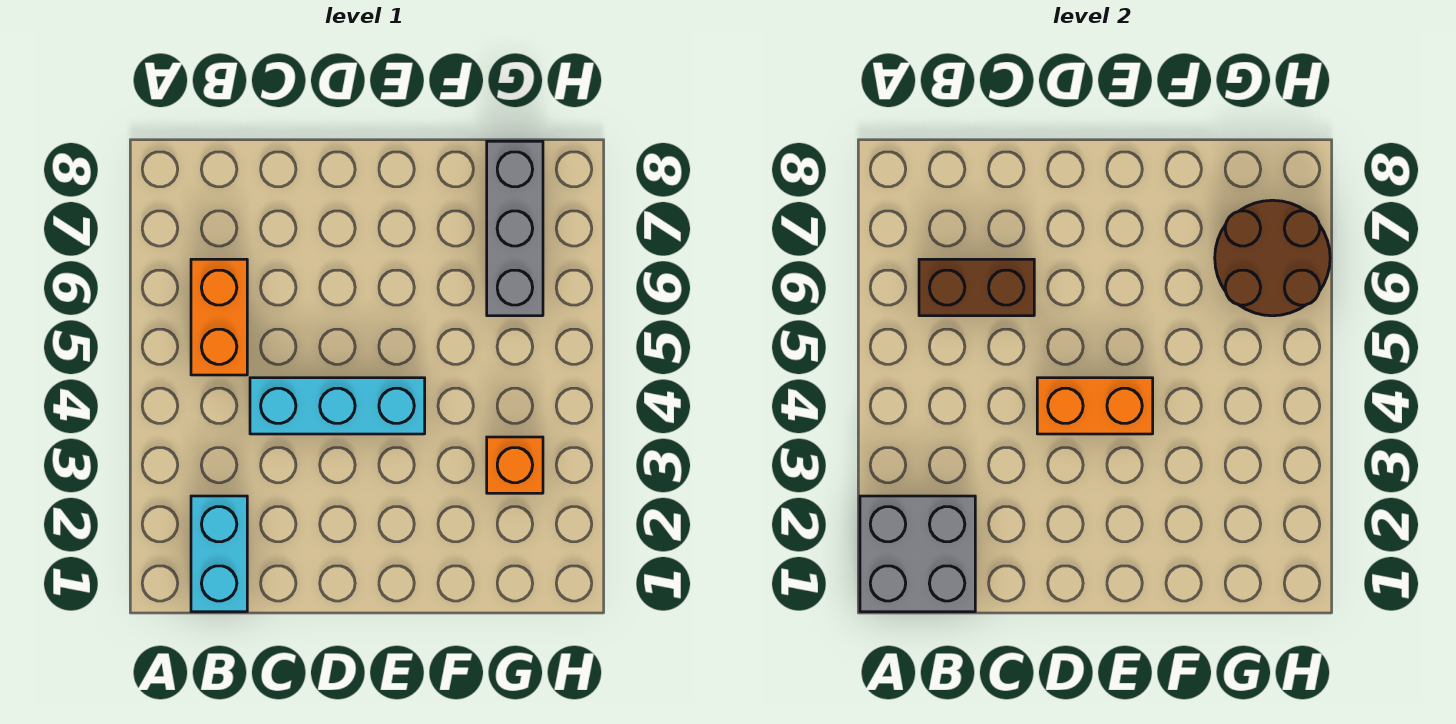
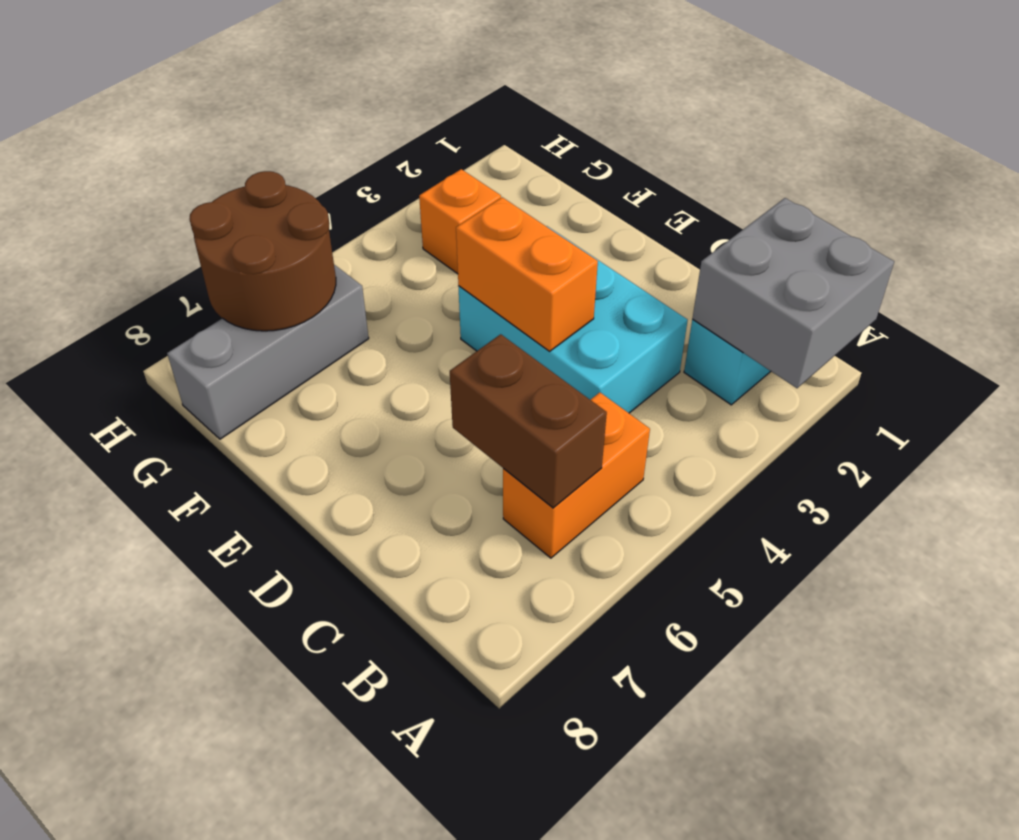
cyan 1x3 brick [250,378,425,434] -> cyan 2x3 brick [458,226,688,413]

